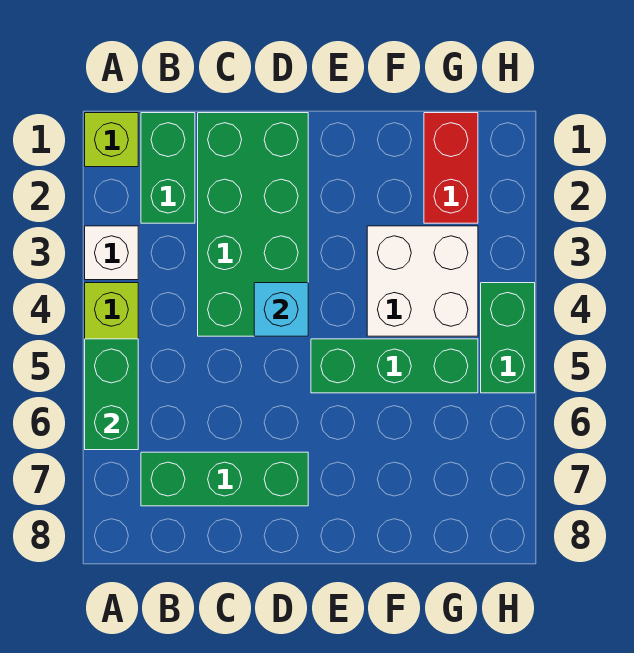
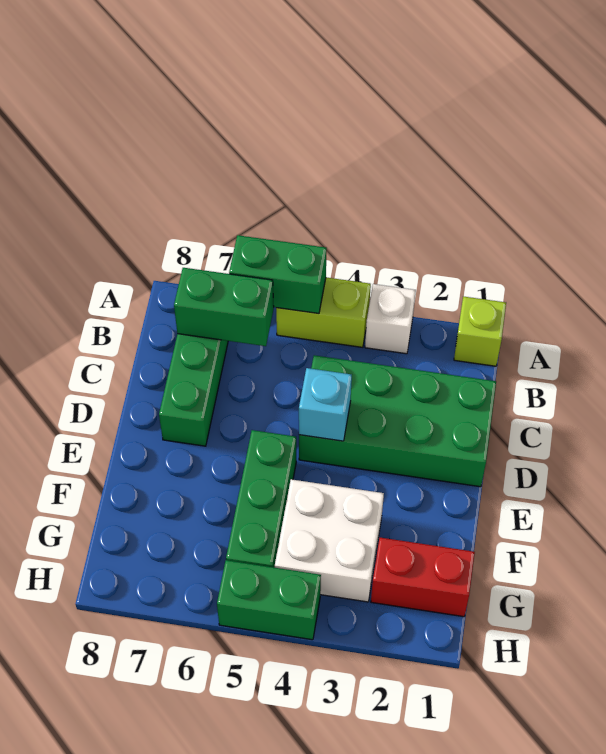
green 1x2 brick [141,113,195,223] -> green 1x2 brick moved to [174,268,274,346]

